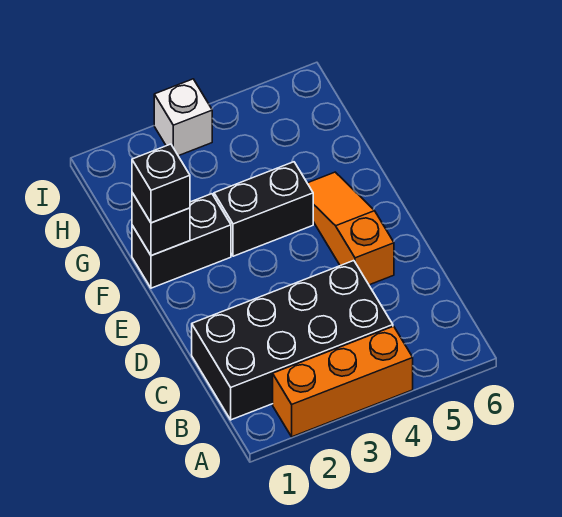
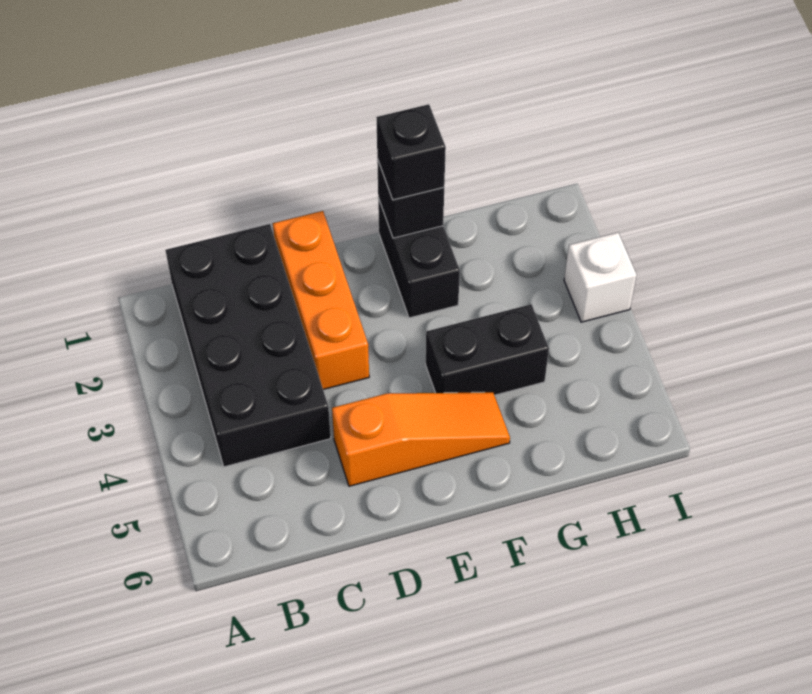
orange 1x3 brick [273,326,413,437] -> orange 1x3 brick moved to [273,211,369,390]
black 1x2 brick [214,162,313,256] -> black 1x2 brick turned to [426,304,549,395]

